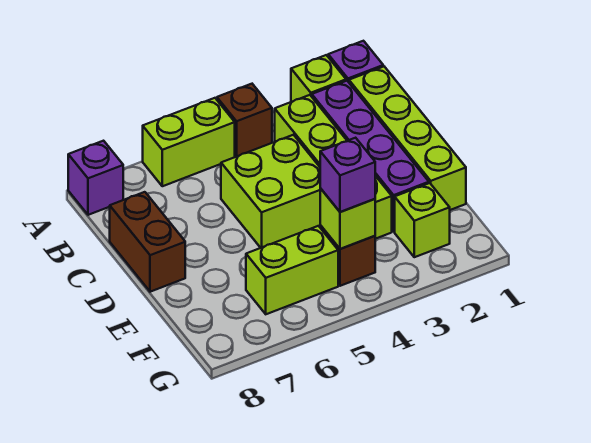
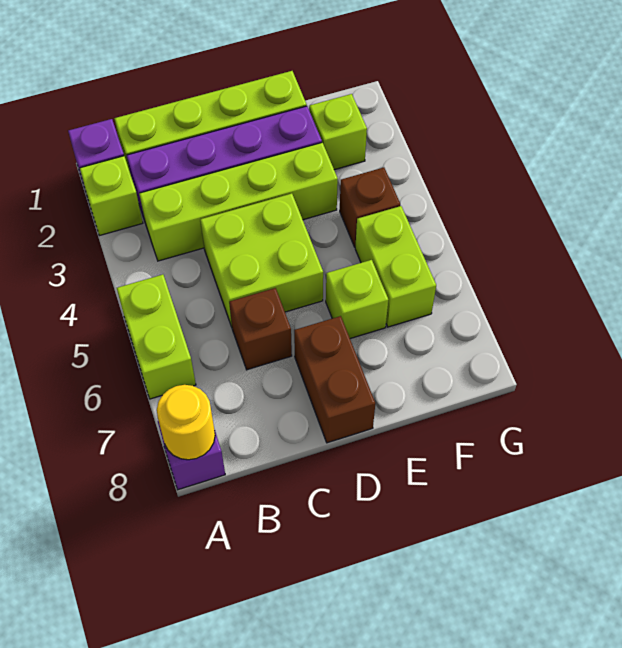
brown 1x1 brick [217,84,272,157] -> brown 1x1 brick moved to [229,288,292,370]
none -> yellow 1x1 round brick [157,385,215,460]
brown 1x2 brick [110,192,185,292] -> brown 1x2 brick turned to [294,316,375,443]
lime 1x1 brick [320,188,375,249] -> lime 1x1 brick moved to [326,260,388,339]
purple 1x1 brick [320,138,375,212] -> none

